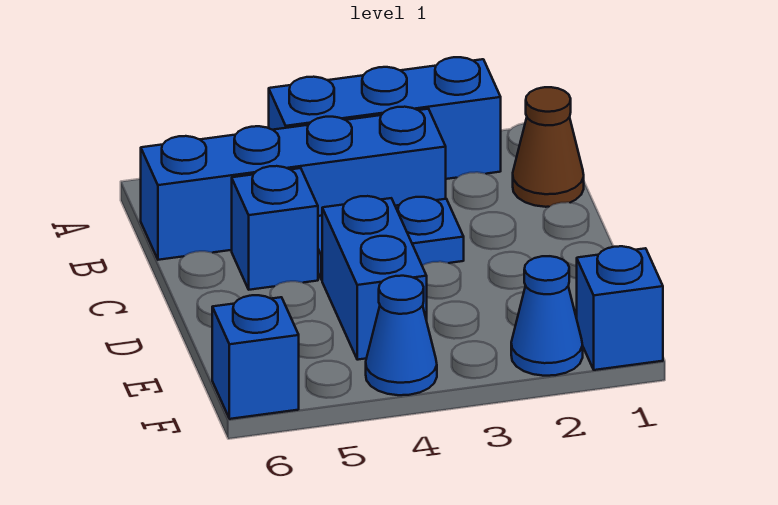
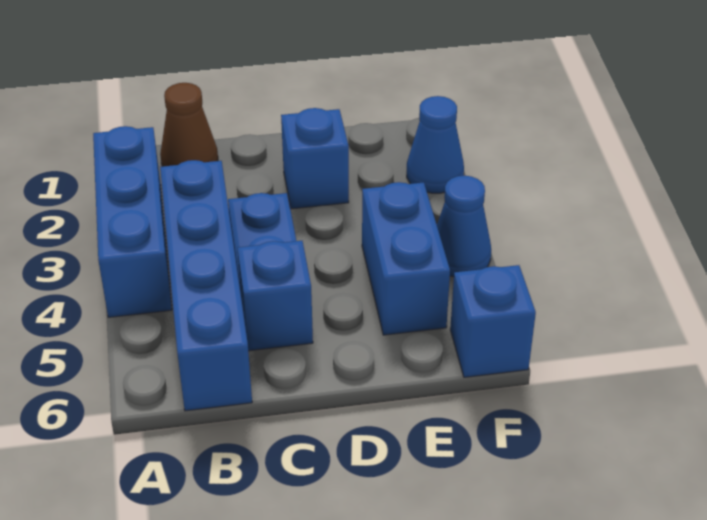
blue 1x2 brick [322,196,427,360] -> blue 1x2 brick turned to [362,182,450,335]
blue 1x1 brick [577,246,663,370] -> blue 1x1 brick moved to [281,108,349,209]

